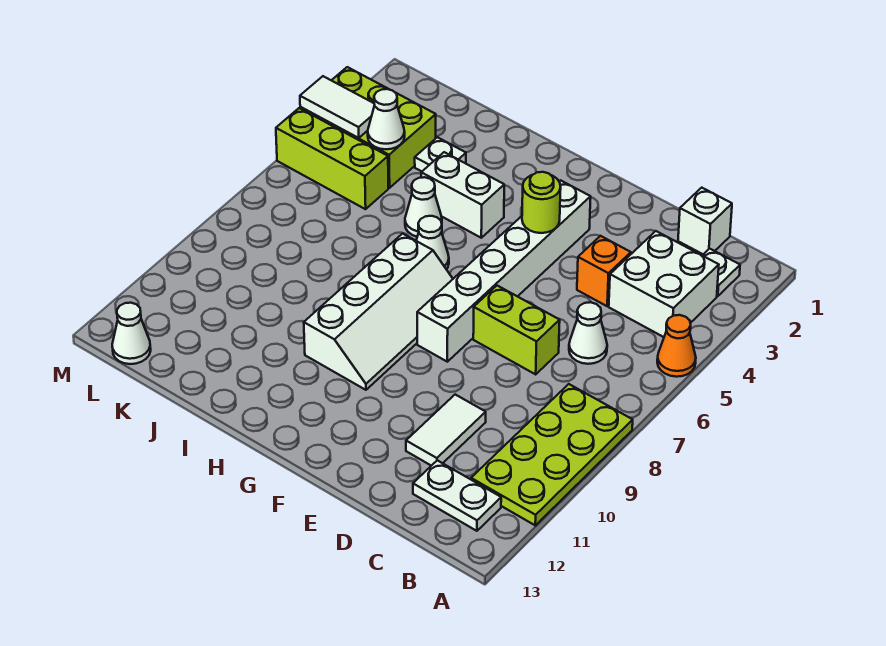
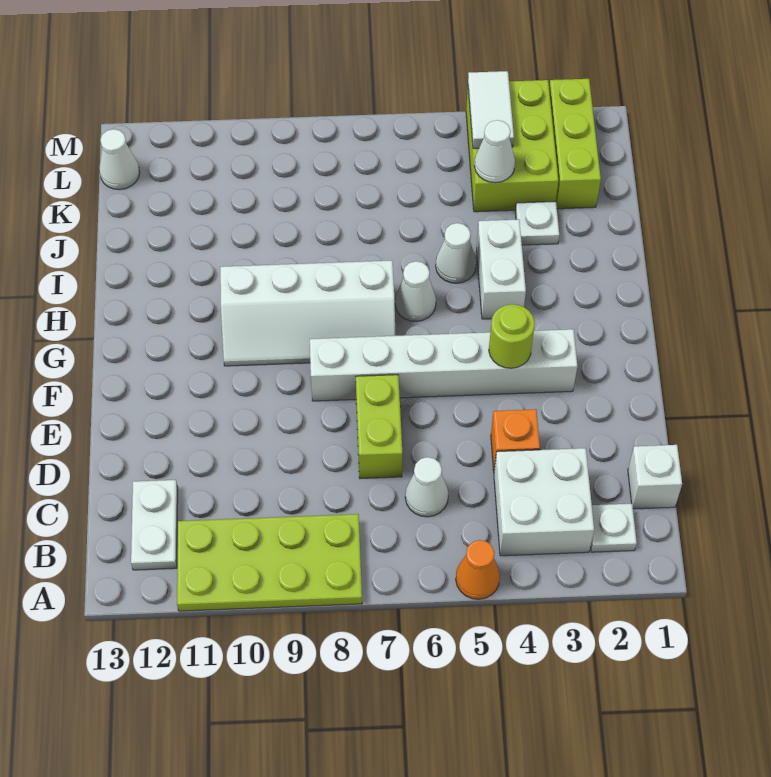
white 1x2 tile [406,395,486,466] -> none
lime 1x3 brick [276,108,388,209] -> lime 1x3 brick moved to [549,79,601,209]

